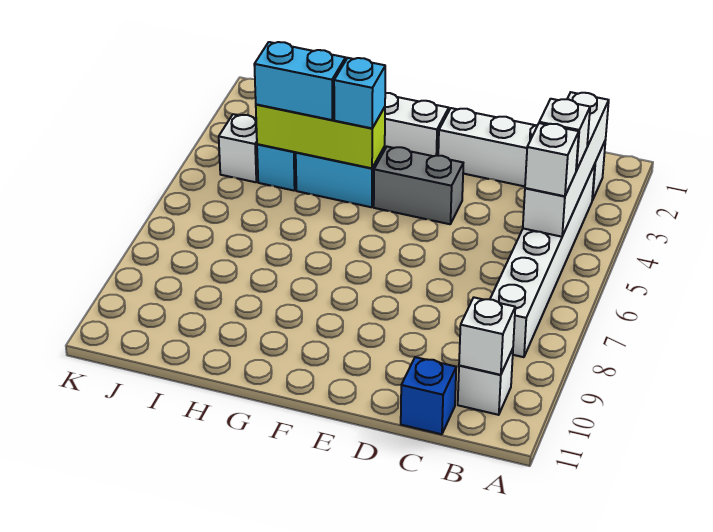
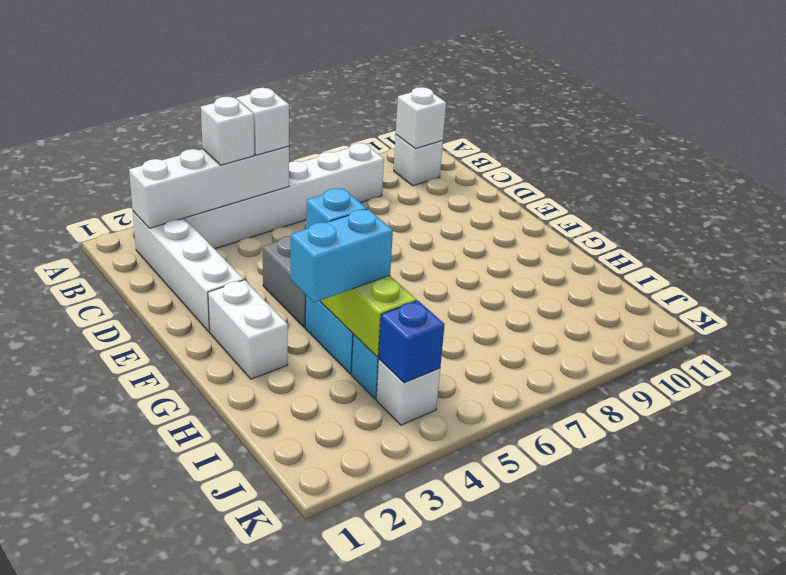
blue 1x1 brick [401,357,456,434] -> blue 1x1 brick moved to [379,301,445,383]
cyan 1x2 brick [254,42,346,120] -> cyan 1x2 brick turned to [291,209,393,302]

